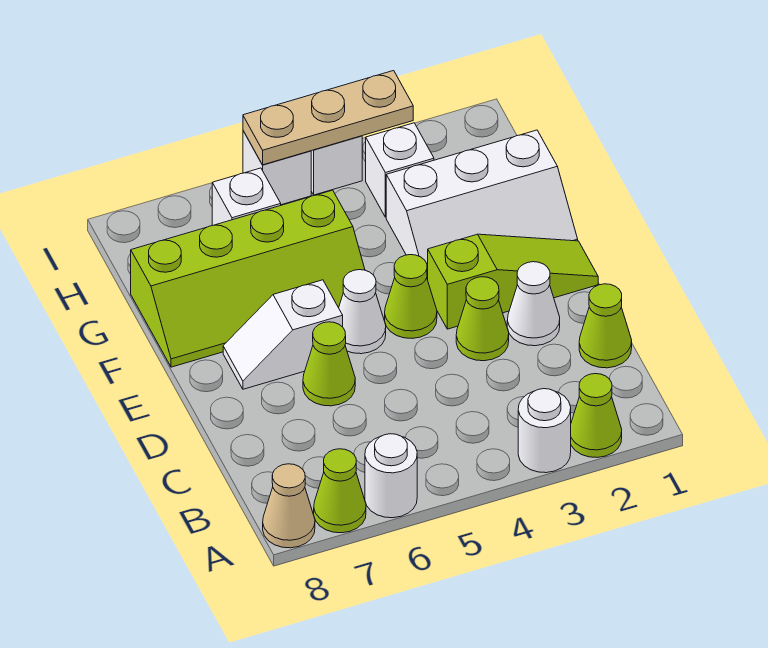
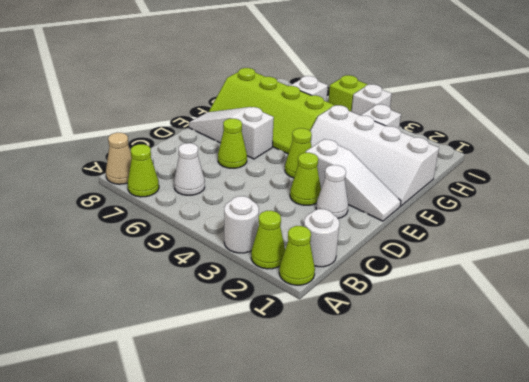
white 1x1 round brick [365,434,417,518] -> white 1x1 round brick moved to [304,209,339,267]
lime 1x1 cone [579,284,632,368] -> lime 1x1 cone moved to [279,226,315,285]
lime 1x3 slope [428,234,598,329] -> white 1x3 slope [306,139,401,221]
white 1x1 cone [339,270,386,354] -> white 1x1 cone moved to [174,143,205,195]
white 1x2 slope [223,280,343,389] -> white 1x3 slope [189,107,274,159]
white 2x3 slope [386,130,578,280] -> white 2x4 slope [310,105,439,206]
tan 1x3 plate [243,71,413,165] -> none
white 1x1 brick [243,131,311,205] -> lime 1x1 brick [328,75,367,112]

